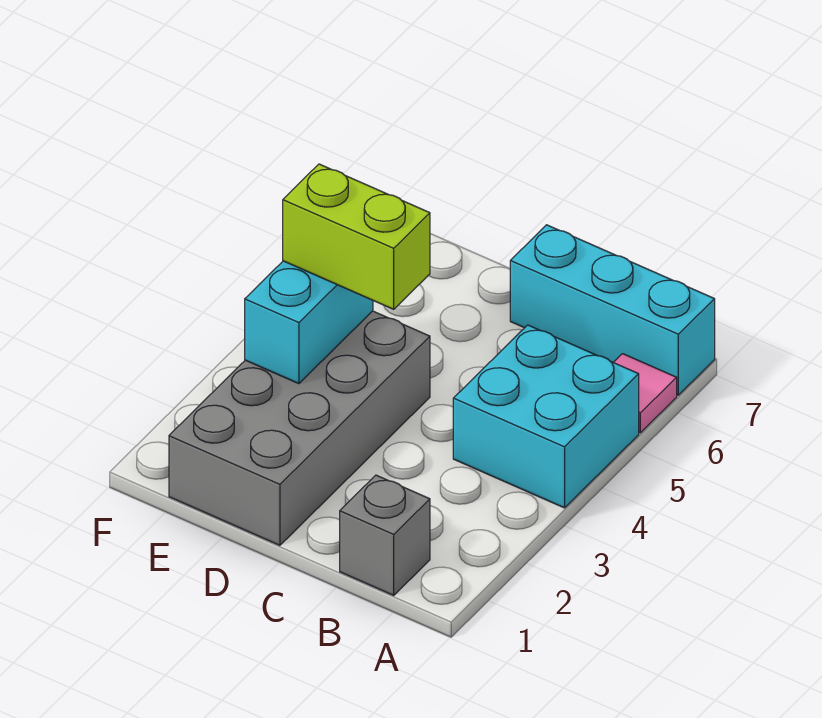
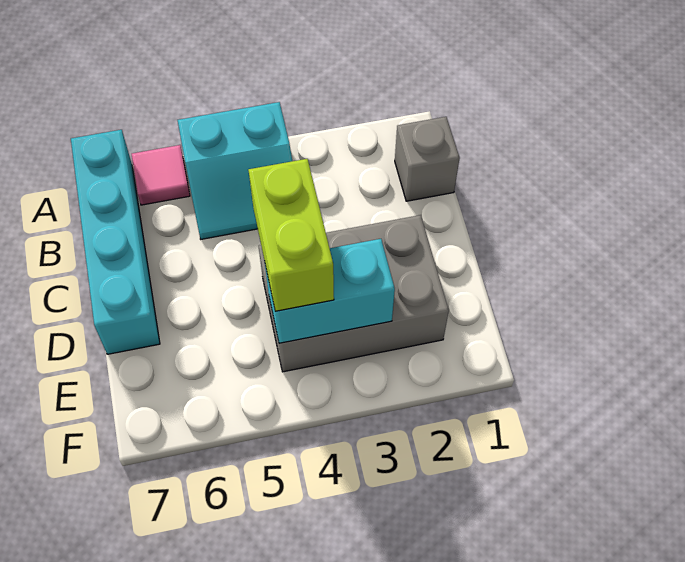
cyan 2x2 brick [453,325,639,508] -> cyan 2x2 slope [178,102,292,239]
cyan 1x3 brick [510,225,715,395] -> cyan 1x4 brick [71,130,160,354]
grey 2x4 brick [169,311,430,545] -> grey 2x3 brick [259,215,449,372]

